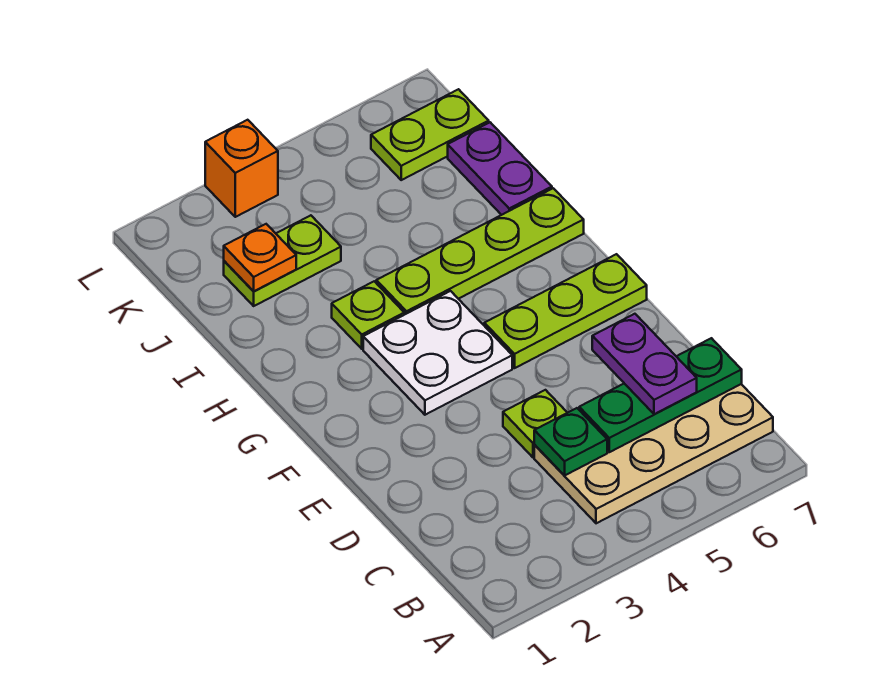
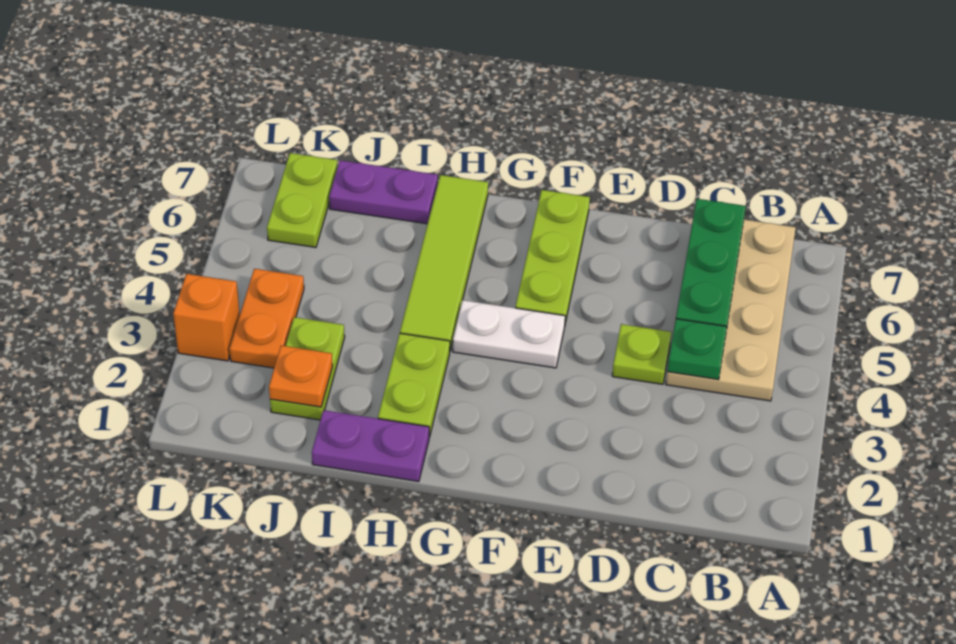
purple 1x2 plate [592,314,697,414] -> purple 1x2 plate moved to [312,410,429,482]
white 2x2 plate [363,291,512,415] -> white 1x2 plate [453,300,565,368]
lime 1x1 plate [332,281,404,349] -> lime 1x2 plate [378,333,450,437]
lime 1x4 plate [376,188,584,315] -> lime 1x4 tile [400,175,488,350]
none -> orange 1x2 plate [229,269,304,368]

